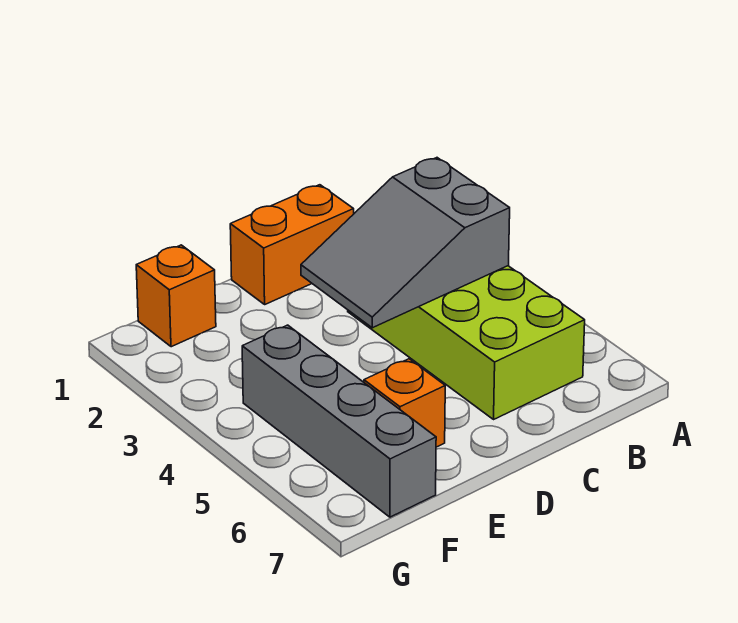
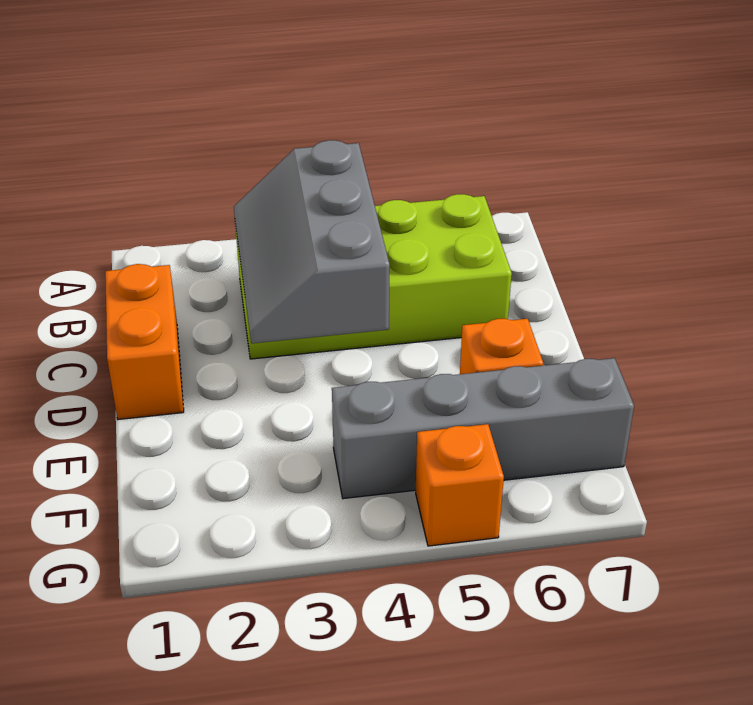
grey 2x3 slope [301,158,510,328] -> grey 2x3 slope turned to [234,140,390,343]
orange 1x1 brick [136,245,216,347] -> orange 1x1 brick moved to [416,424,504,546]

